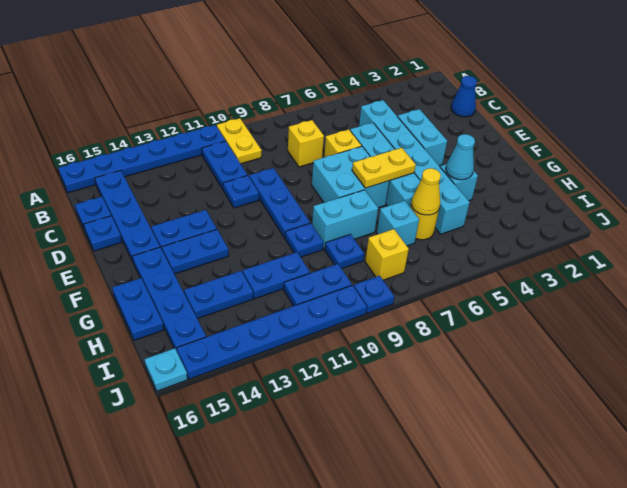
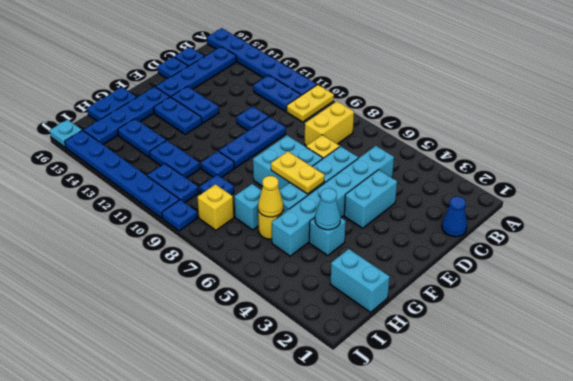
blue 1x2 plate [202,141,247,189] -> blue 1x2 plate turned to [253,75,301,111]
yellow 1x1 brick [288,120,324,167] -> yellow 1x2 brick [305,101,354,146]
cyan 1x2 brick [312,190,378,249] -> cyan 1x2 brick moved to [330,249,390,312]

